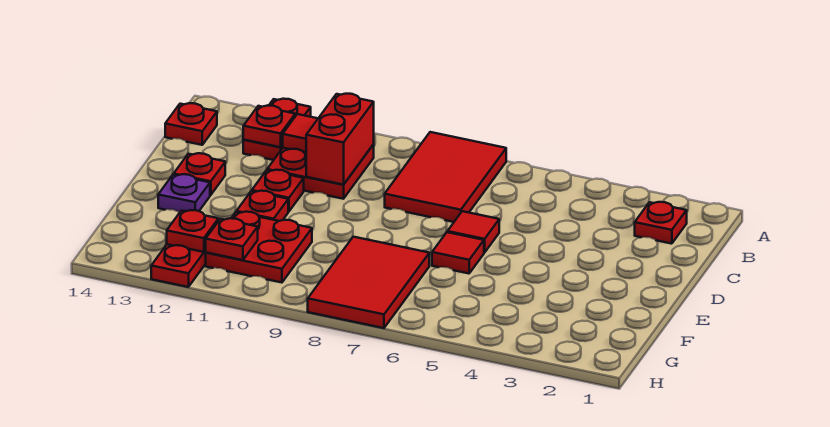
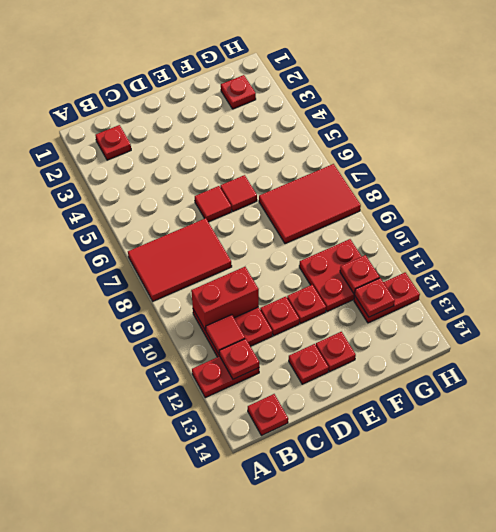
purple 1x1 plate [158,174,210,213] -> red 1x1 plate [316,332,356,372]
none -> red 1x1 plate [221,75,256,109]

